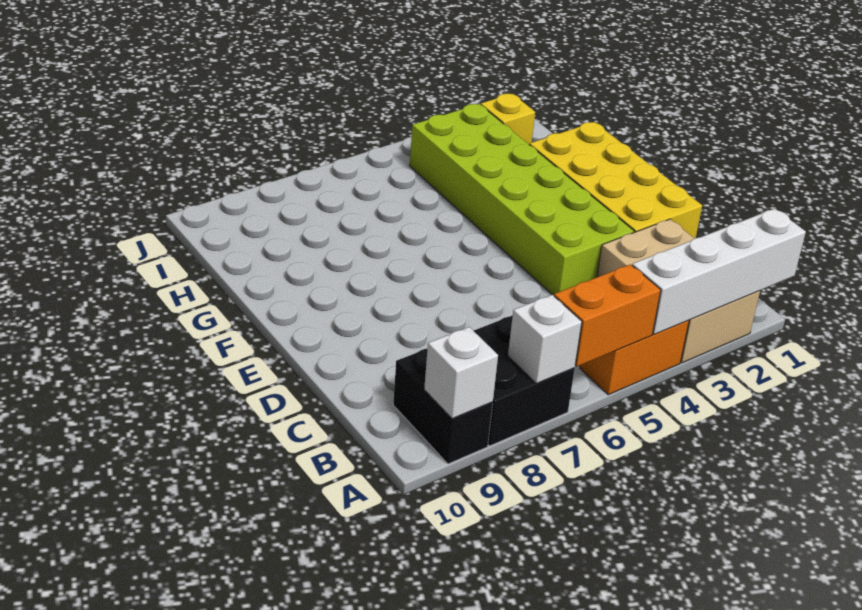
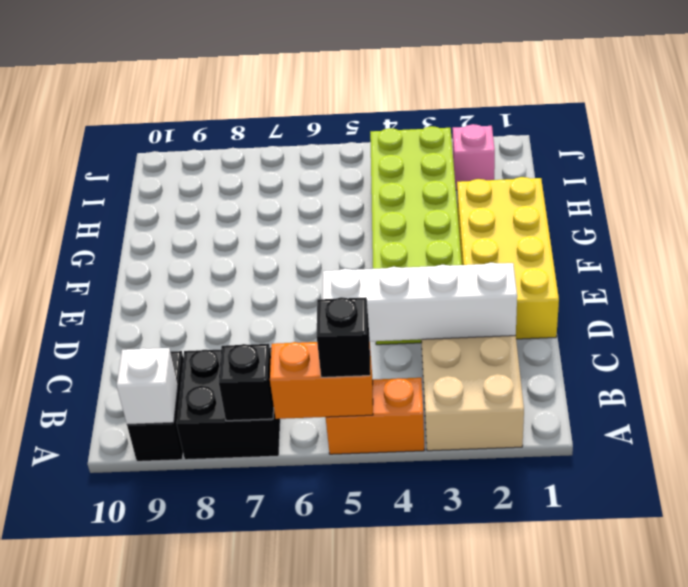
white 1x4 brick [632,209,806,334] -> white 1x4 brick moved to [322,263,517,341]
none -> black 1x1 brick [317,297,370,377]
white 1x1 brick [508,295,582,383] -> black 1x1 brick [219,344,274,421]
yellow 1x1 brick [481,94,535,144] -> pink 1x1 brick [453,124,495,190]

